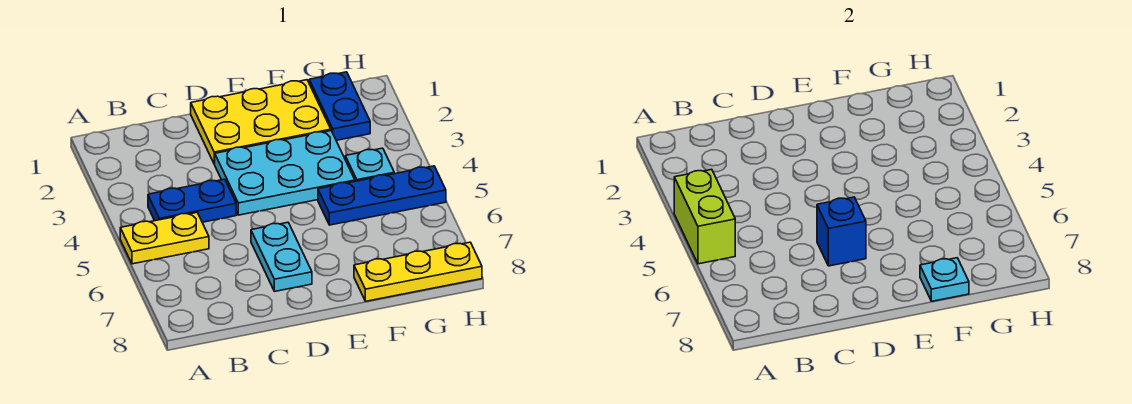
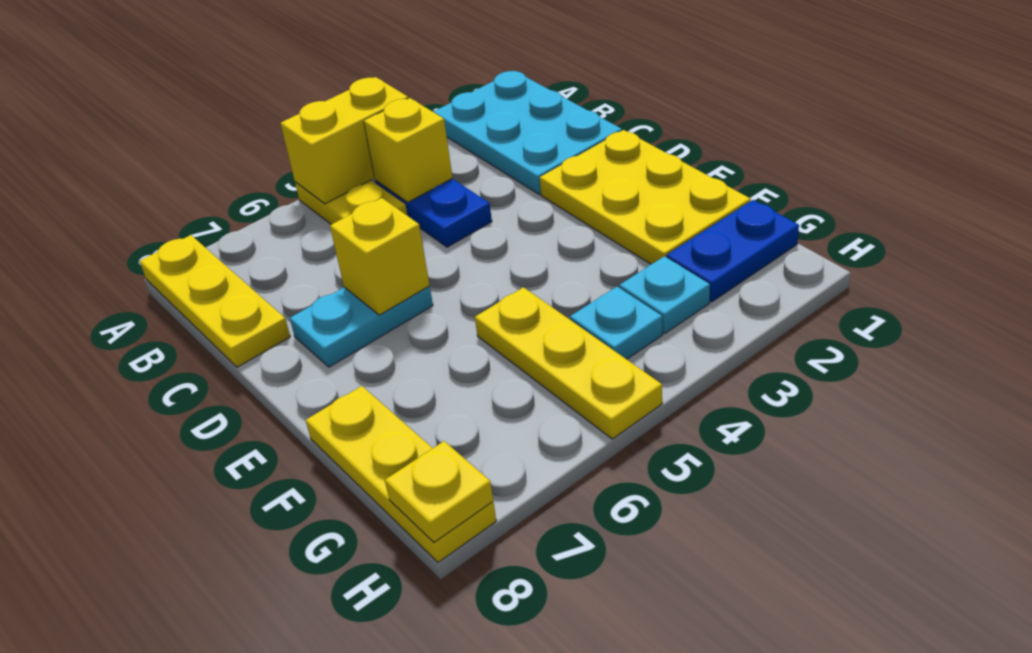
lime 1x2 brick [674,169,735,264] -> yellow 1x2 brick [280,77,408,204]
none -> yellow 1x3 plate [140,235,290,367]
none -> yellow 1x1 brick [364,98,453,202]
cyan 2x3 plate [215,131,355,215] -> cyan 2x3 plate moved to [434,71,622,194]
blue 1x1 brick [817,197,866,266] -> yellow 1x1 brick [330,198,430,315]
blue 1x3 plate [318,166,446,225] -> yellow 1x3 plate [475,287,662,439]
cyan 1x1 plate [920,258,969,301] -> cyan 1x1 plate moved to [619,256,710,334]
none -> yellow 1x1 plate [385,441,493,542]

